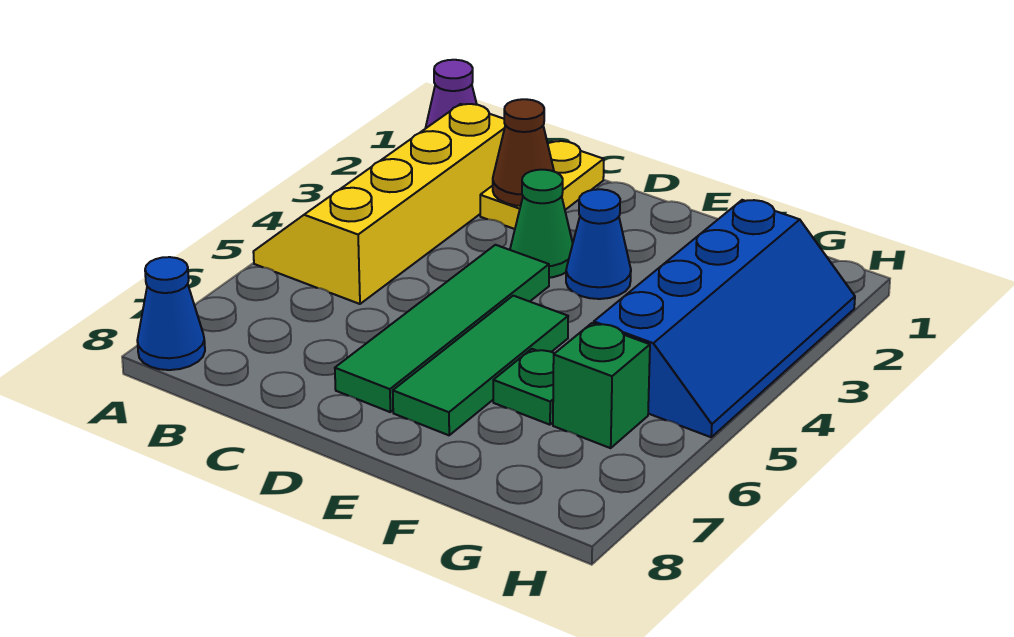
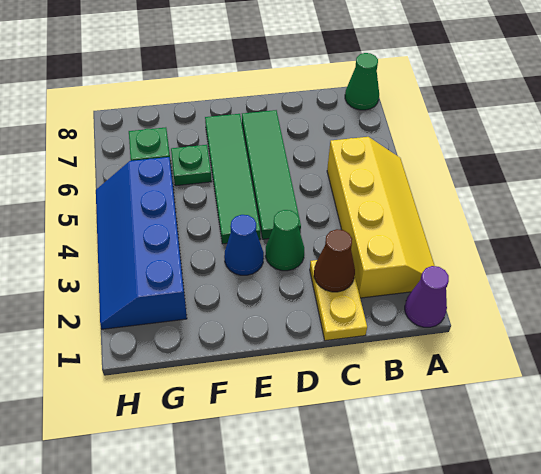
blue 1x1 cone [137,257,205,370] -> green 1x1 cone [345,53,379,110]
green 1x3 tile [393,296,568,435] -> green 1x4 tile [205,114,261,244]

